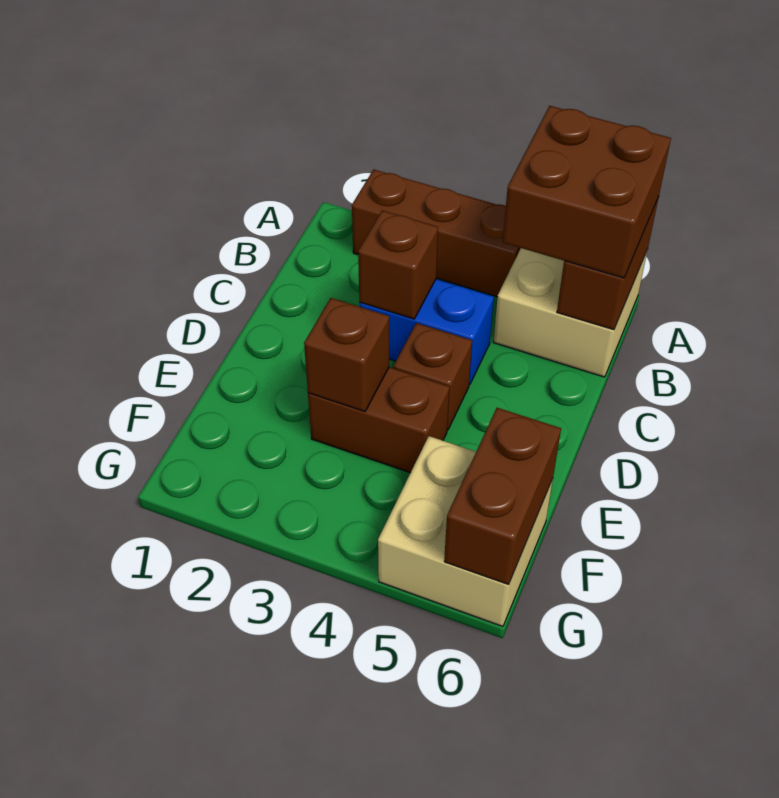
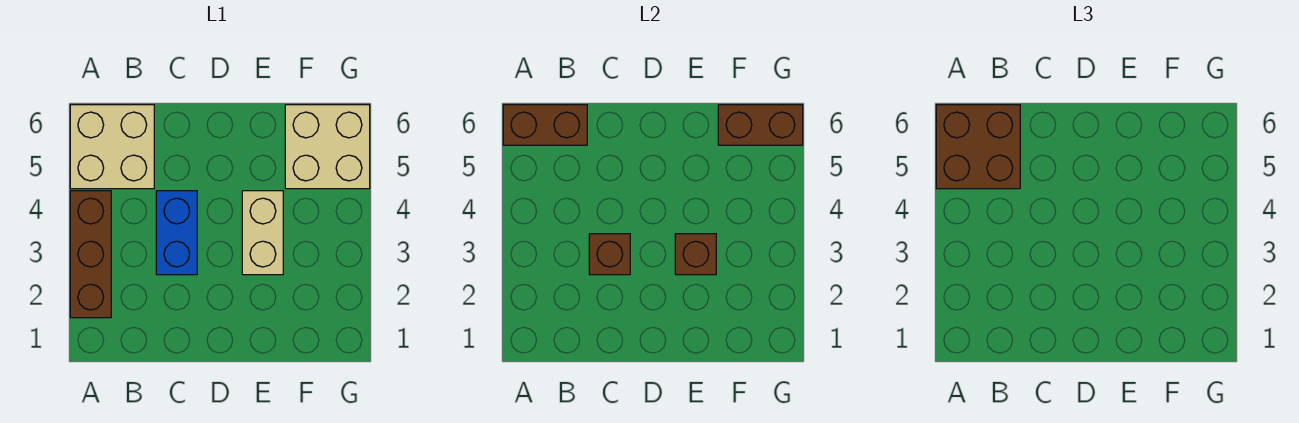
brown 1x1 brick [393,323,472,430] -> none
brown 1x2 brick [308,367,450,473] -> tan 1x2 brick [242,191,283,275]

